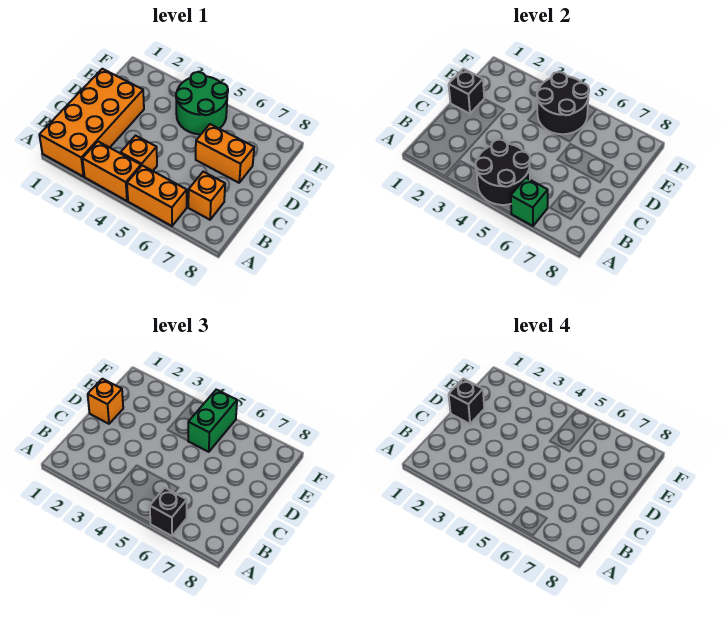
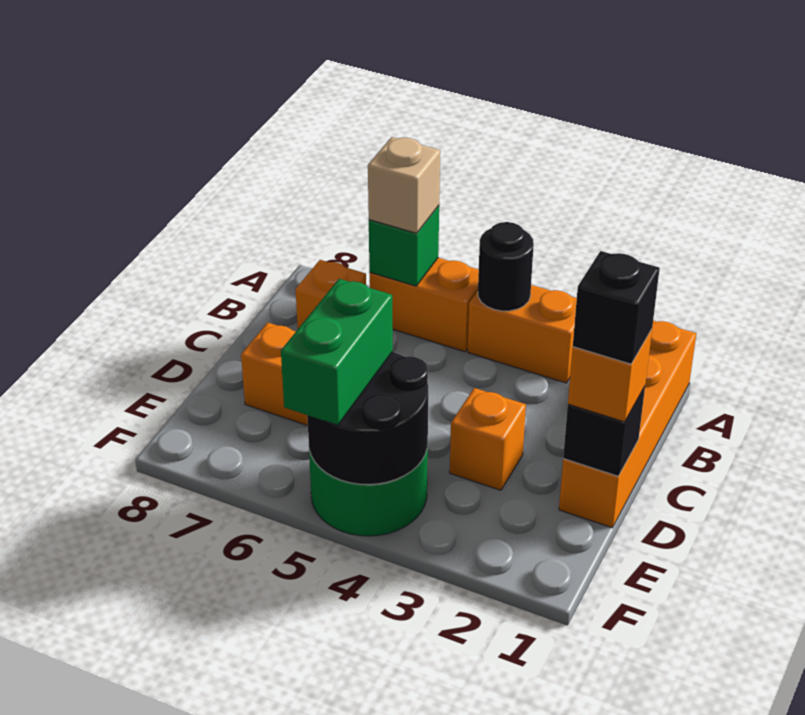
orange 2x4 brick [39,69,144,177] -> orange 1x4 brick [559,321,696,528]
black 2x2 round brick [475,140,530,205] -> black 1x1 round brick [478,222,534,311]
black 1x1 brick [150,488,187,536] -> tan 1x1 brick [368,137,440,233]
orange 1x1 brick [121,136,157,171] -> orange 1x1 brick moved to [450,388,526,490]

